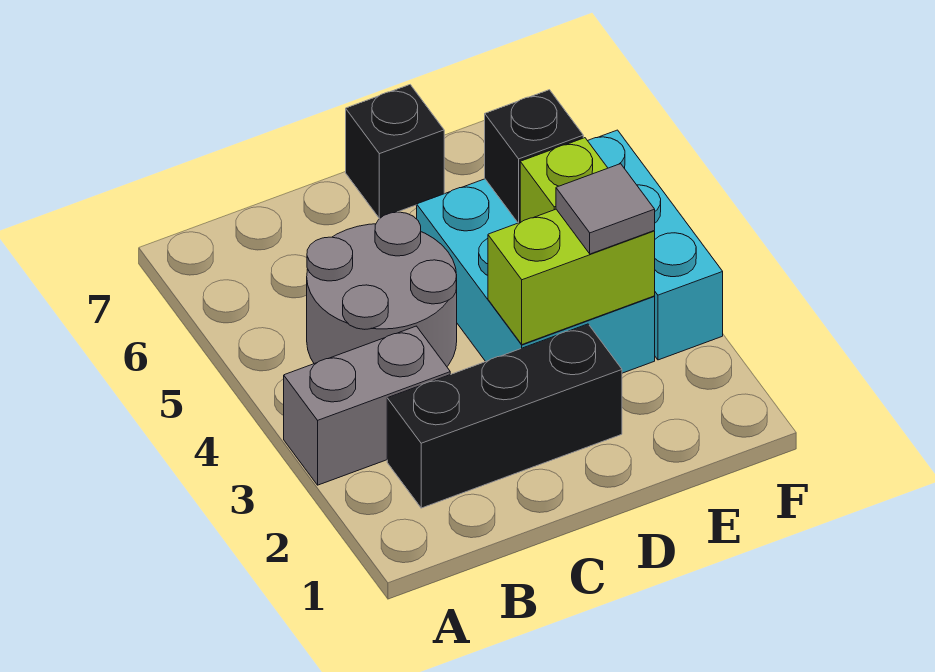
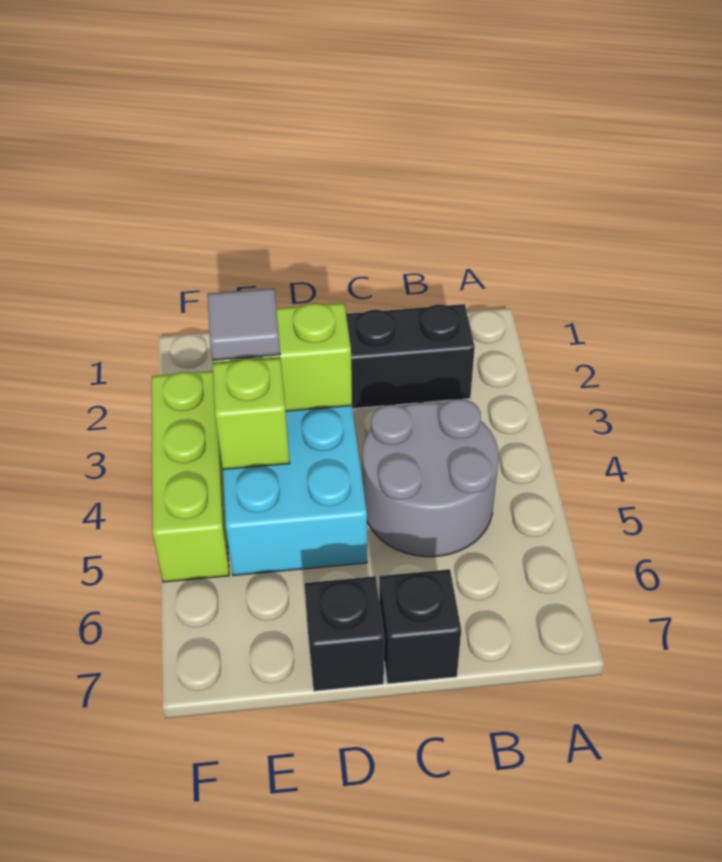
grey 1x2 brick [284,326,450,485] -> none
black 1x1 brick [485,90,583,223] -> black 1x1 brick moved to [379,569,461,684]
cyan 1x3 brick [588,130,723,360] -> lime 1x3 brick [152,371,229,582]

